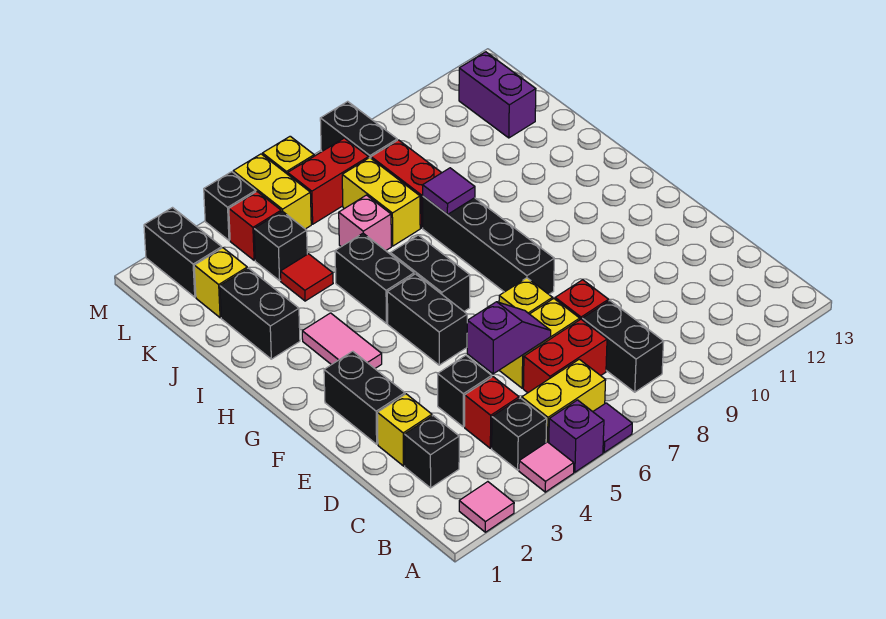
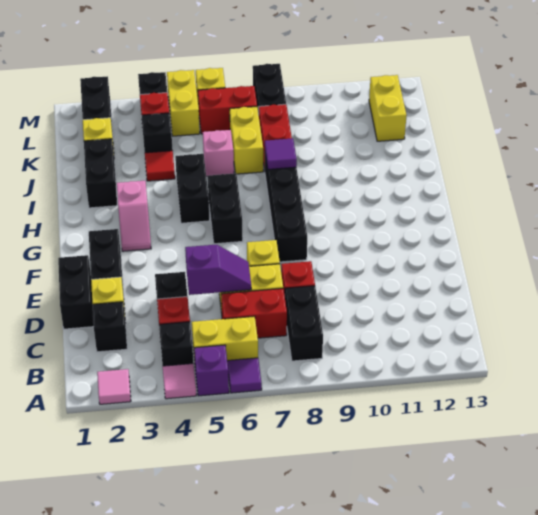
black 1x2 brick [387,274,467,365] -> black 1x2 brick moved to [58,255,94,329]
pink 1x2 tile [302,313,382,368] -> pink 1x2 slope [117,181,151,251]
purple 1x2 brick [459,52,536,138] -> yellow 1x2 brick [369,75,407,141]

